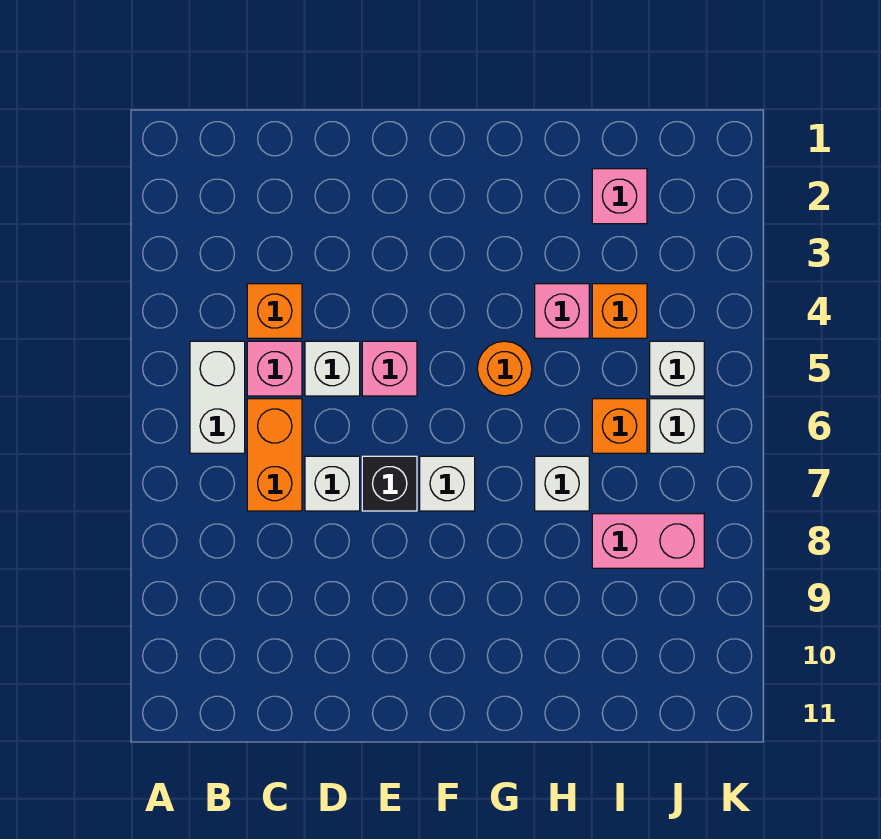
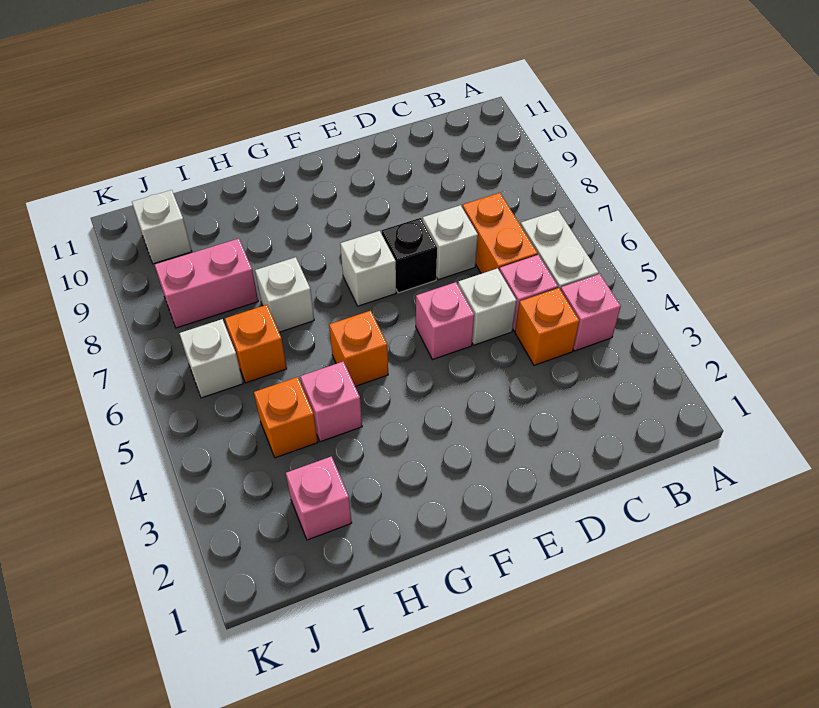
none -> pink 1x1 brick [561,274,621,351]
orange 1x1 round brick [477,341,532,396] -> orange 1x1 brick [329,311,388,386]
white 1x1 brick [650,341,704,396] -> white 1x1 brick moved to [132,190,192,264]

